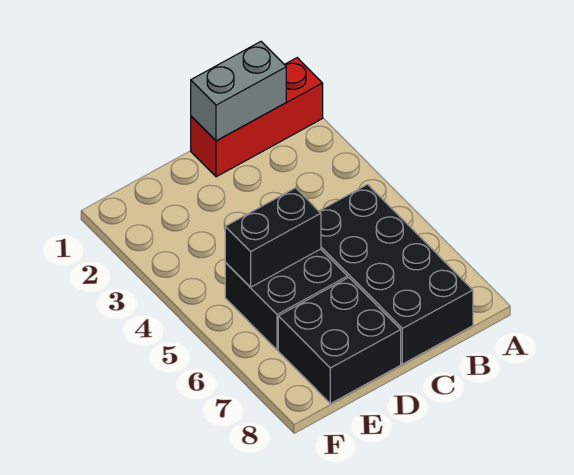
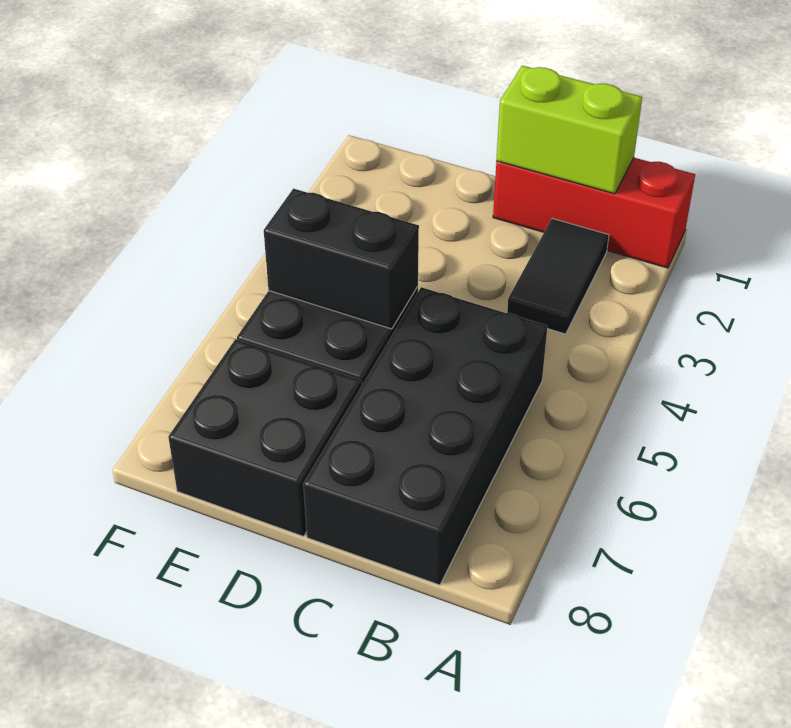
grey 1x2 brick [191,42,286,141] -> lime 1x2 brick [496,66,642,194]
none -> black 1x2 tile [507,219,609,334]

